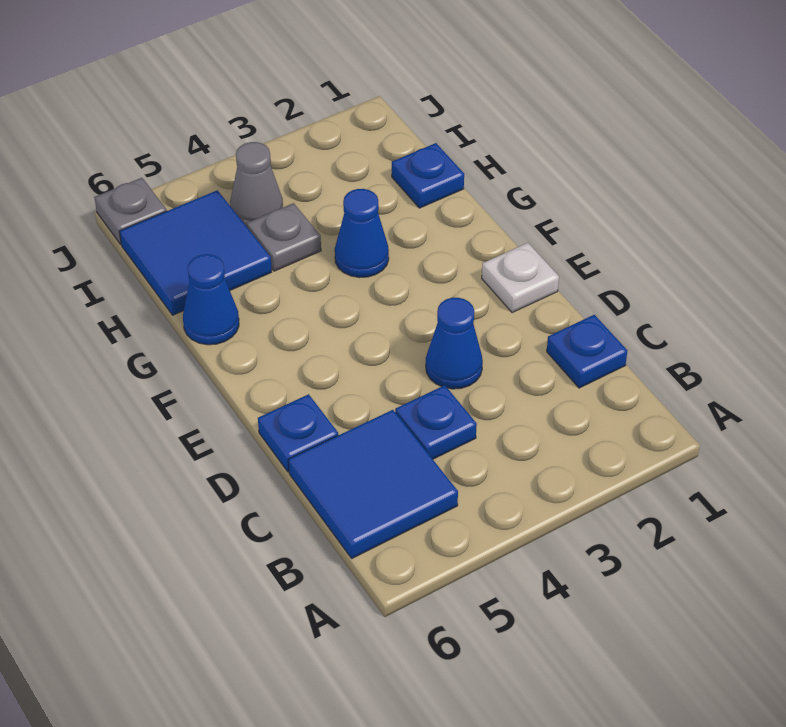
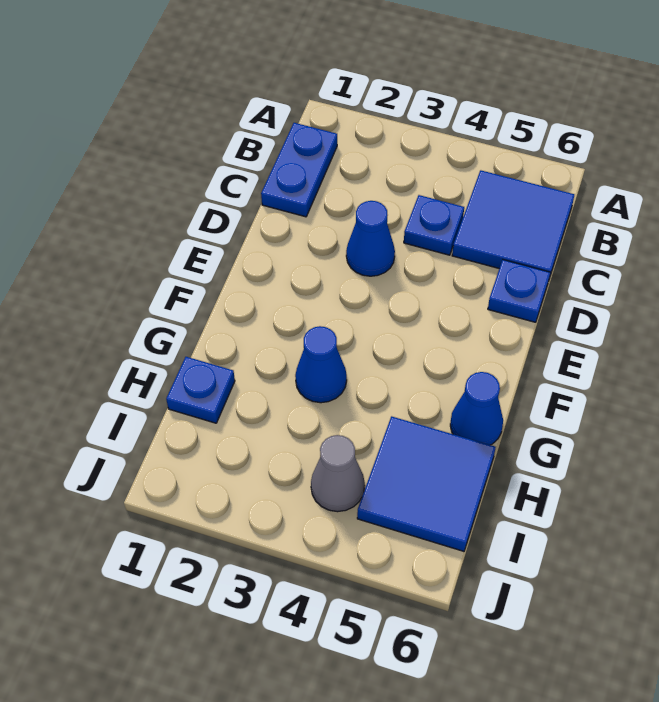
blue 1x1 plate [547,315,627,388] -> blue 1x2 plate [261,123,337,217]
white 1x1 plate [482,243,559,313] -> none
grey 1x1 plate [247,203,321,271] -> none
grey 1x1 plate [94,178,167,244] -> none

